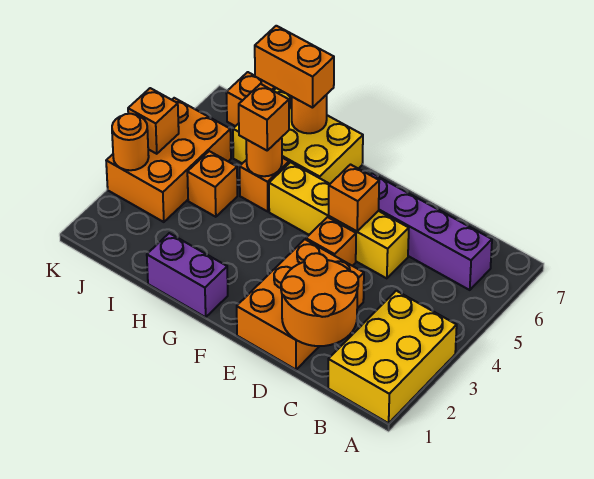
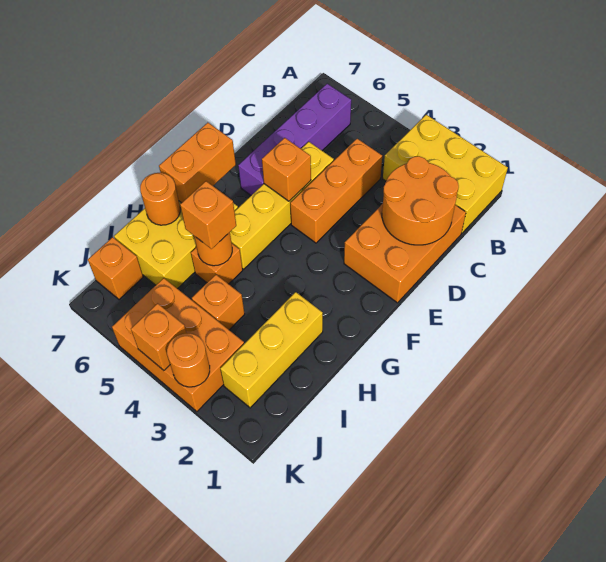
orange 2x3 brick [237,239,364,370] -> orange 2x3 brick turned to [344,204,466,303]
orange 1x1 brick [306,217,356,266] -> orange 1x3 brick [290,139,382,243]
purple 1x2 brick [147,233,228,317] -> none
none -> yellow 1x3 brick [220,292,323,408]
orange 1x2 brick [255,26,334,108] -> orange 1x2 brick moved to [159,123,236,203]

